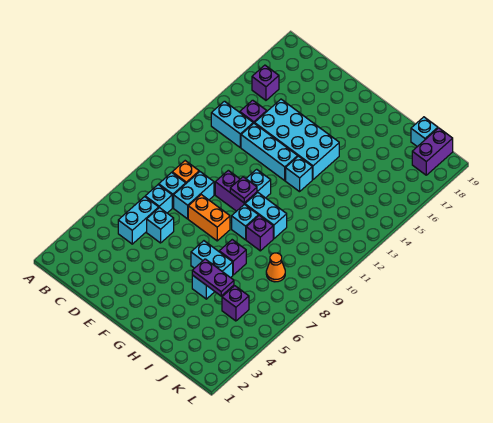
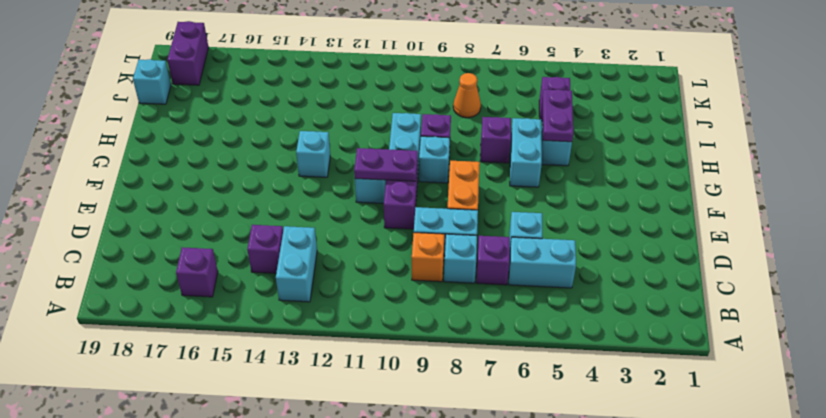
cyan 1x1 brick [145,185,172,213] -> purple 1x1 brick [476,236,510,285]
cyan 1x3 brick [241,123,298,181] -> none
cyan 2x4 brick [255,99,339,179] -> none
purple 1x1 plate [230,177,257,203] -> purple 1x2 plate [354,148,418,181]
purple 1x2 brick [412,128,453,175] -> purple 1x2 brick turned to [167,21,208,85]

